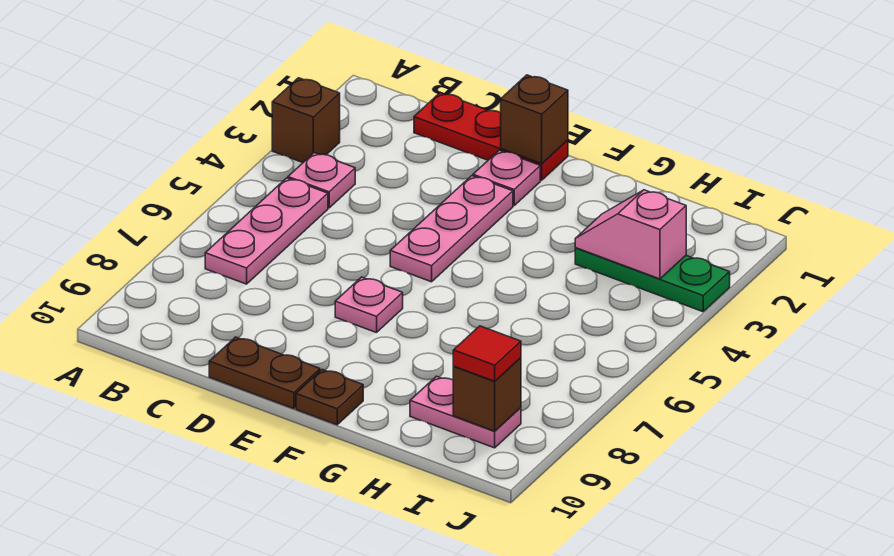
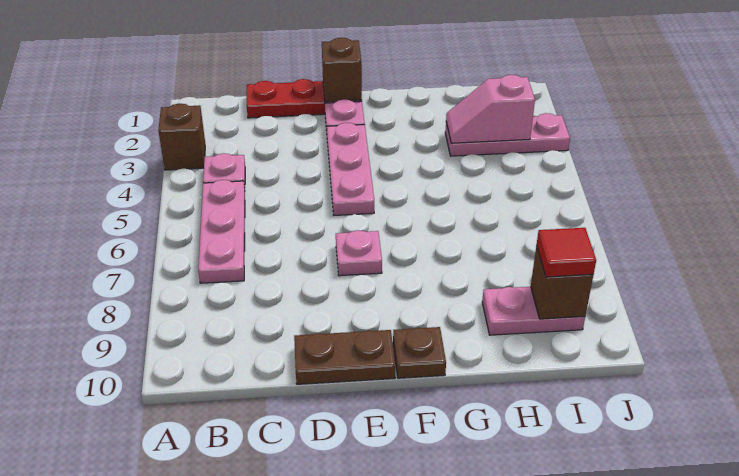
green 1x3 plate [575,248,730,312] -> pink 1x3 plate [445,113,570,156]

